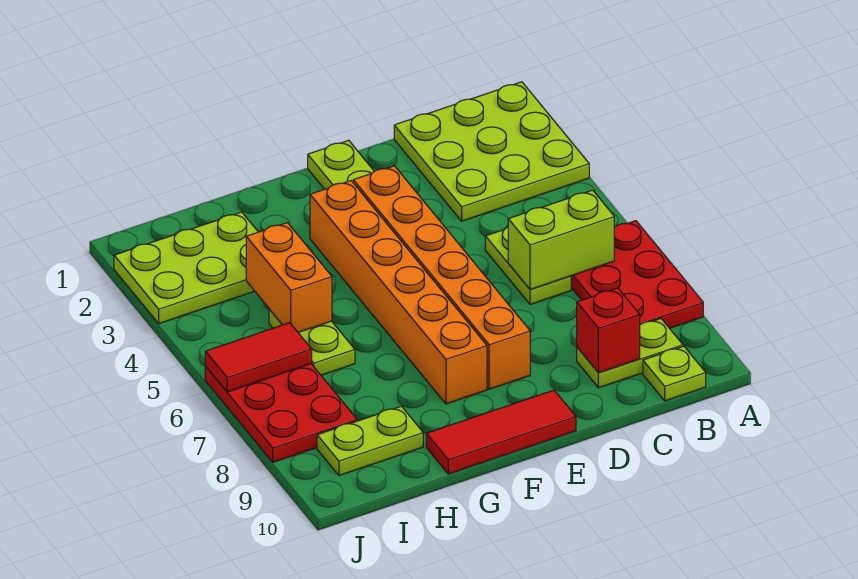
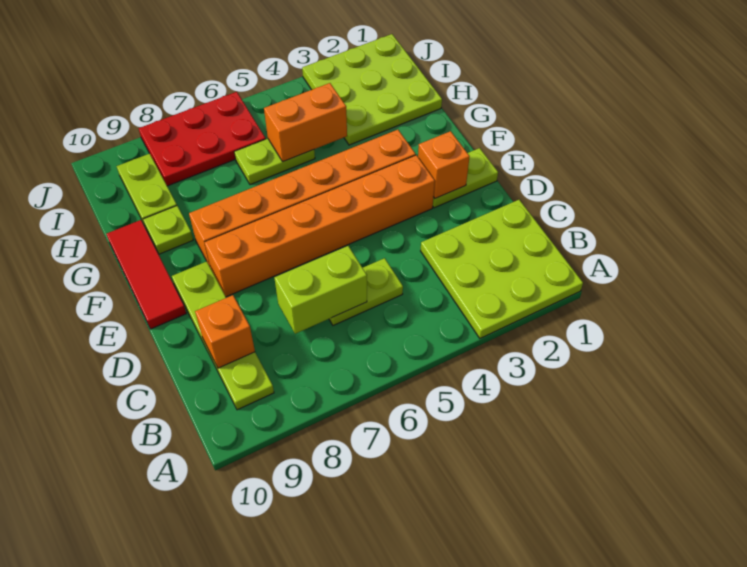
red 2x3 plate [571,221,703,328] -> none
lime 1x2 brick [508,190,614,290] -> lime 1x2 brick turned to [274,246,367,334]
lime 1x2 plate [577,319,683,388] -> lime 1x4 plate [172,261,274,410]
lime 1x1 plate [643,346,706,401] -> lime 1x1 plate moved to [143,206,193,254]
red 1x1 brick [577,288,640,373] -> orange 1x1 brick [195,295,255,368]
none -> orange 1x1 brick [418,131,470,198]
lime 2x3 plate [114,212,258,324] -> lime 3x3 plate [302,34,442,145]
red 1x2 tile [205,323,312,392] -> none

